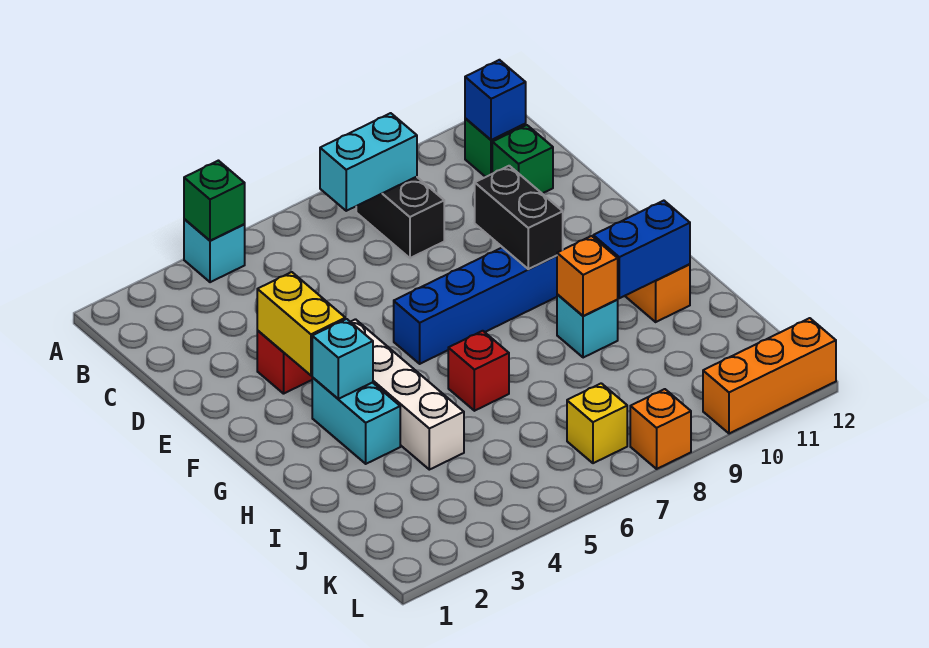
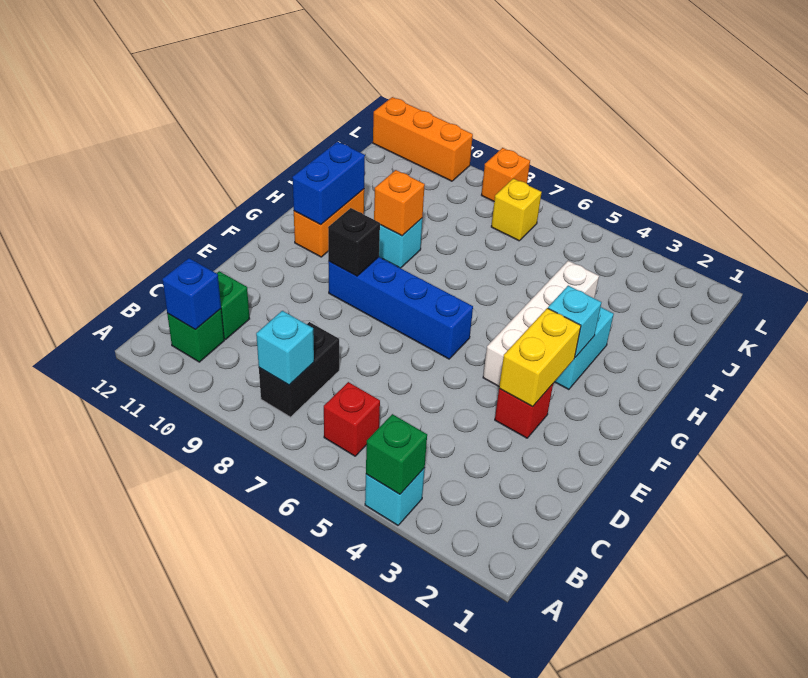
cyan 1x2 brick [320,113,417,211] -> cyan 1x1 brick [256,311,314,385]
black 1x2 brick [475,166,563,269] -> black 1x1 brick [328,208,380,276]
red 1x1 brick [448,331,509,411] -> red 1x1 brick moved to [324,382,380,456]
blue 1x2 brick [593,201,690,298] -> blue 1x2 brick turned to [292,142,365,225]

